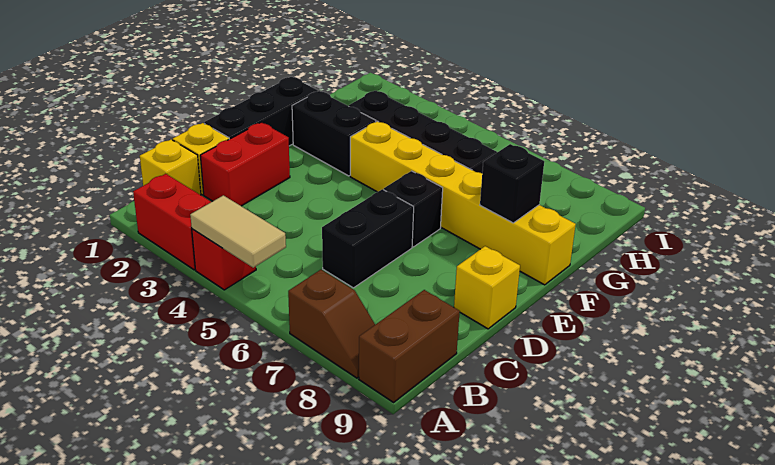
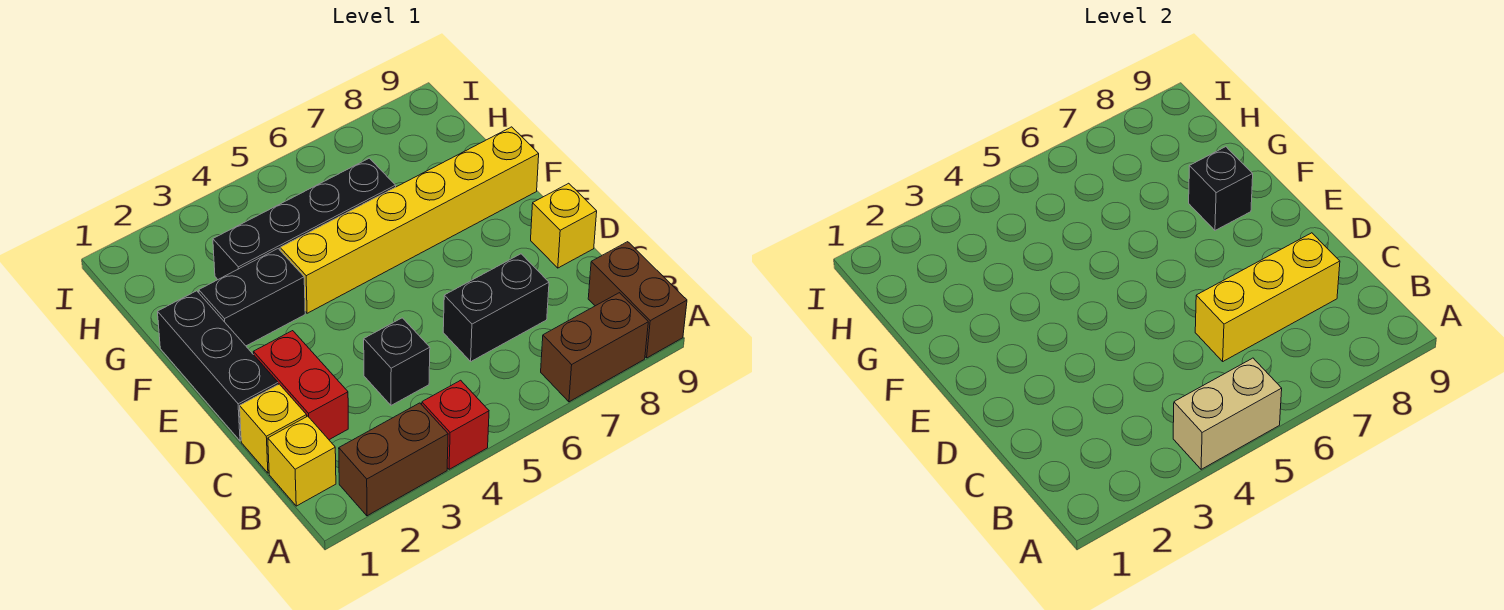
red 1x2 brick [133,174,211,270] -> brown 1x2 brick [339,403,448,516]
tan 1x2 tile [190,195,286,268] -> tan 1x2 brick [1173,358,1282,469]
brown 1x2 slope [288,270,375,378] -> brown 1x2 brick [541,293,648,402]
black 1x2 brick [322,189,414,288] -> black 1x2 brick turned to [443,254,549,361]
none -> yellow 1x3 brick [1195,233,1340,361]
black 1x1 brick [384,171,443,247] -> black 1x1 brick moved to [364,318,430,405]

